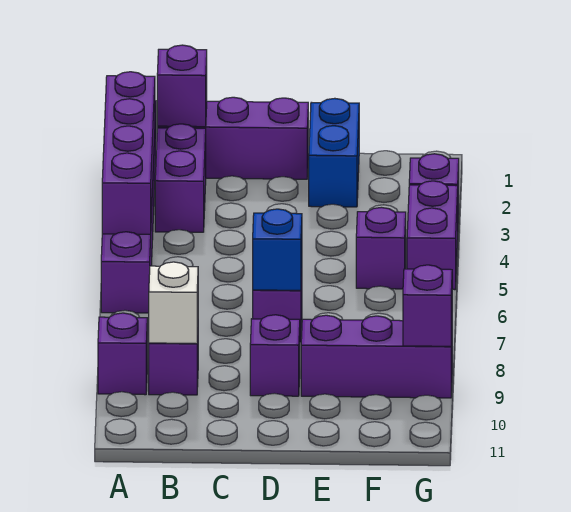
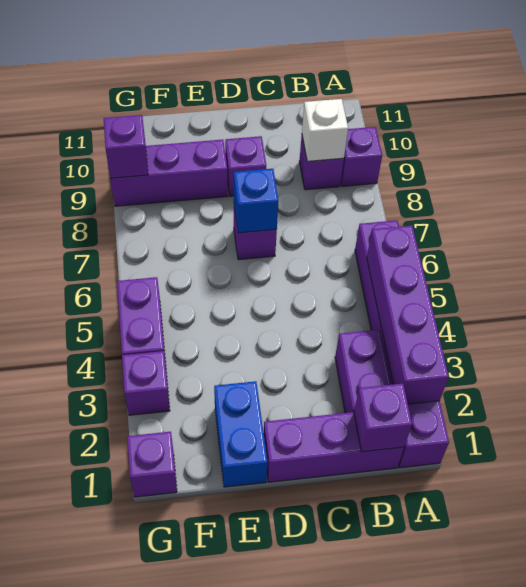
purple 1x1 brick [356,207,406,289] -> purple 1x1 brick moved to [127,432,177,497]

